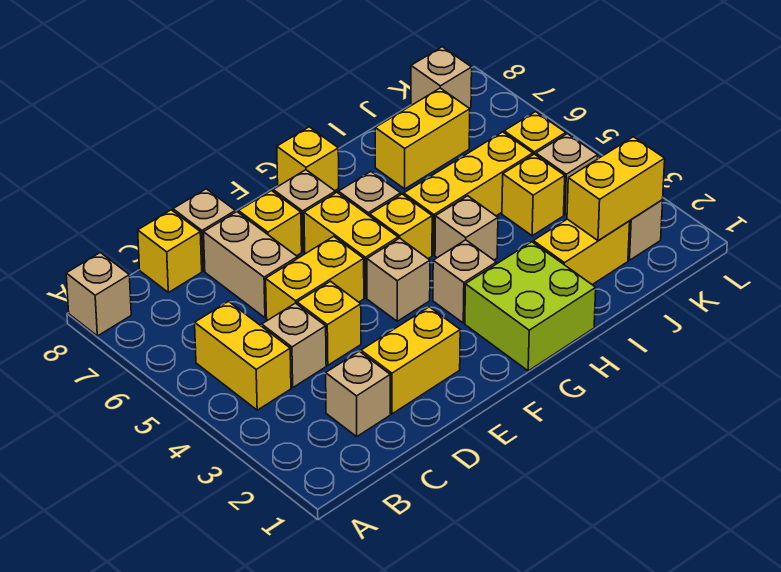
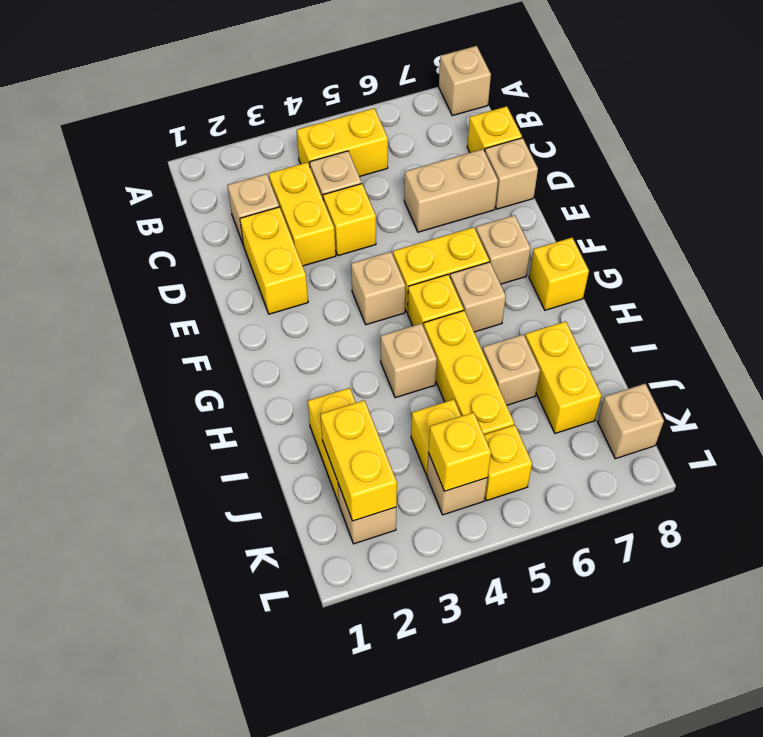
yellow 1x2 brick [266,236,364,320] -> yellow 1x2 brick moved to [269,162,336,266]
yellow 1x1 brick [239,191,302,256] -> yellow 1x1 brick moved to [428,412,491,491]
lime 2x2 brick [465,242,596,371] -> none
tan 1x1 brick [433,240,496,323] -> tan 1x1 brick moved to [483,334,540,405]

